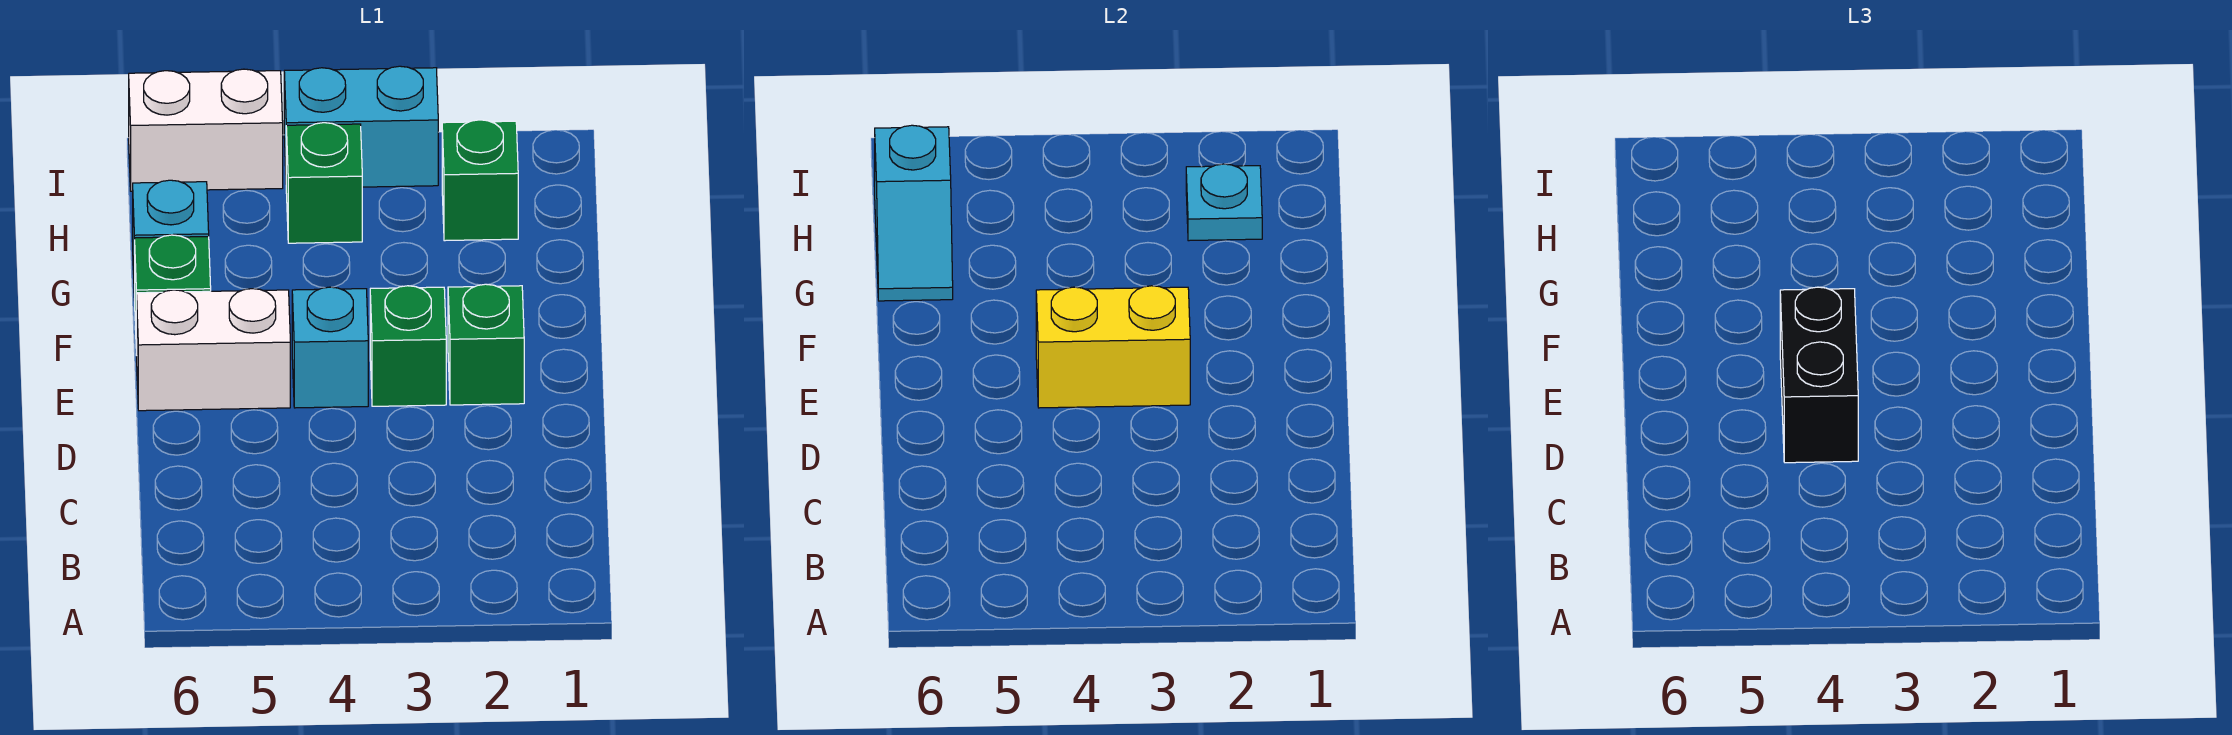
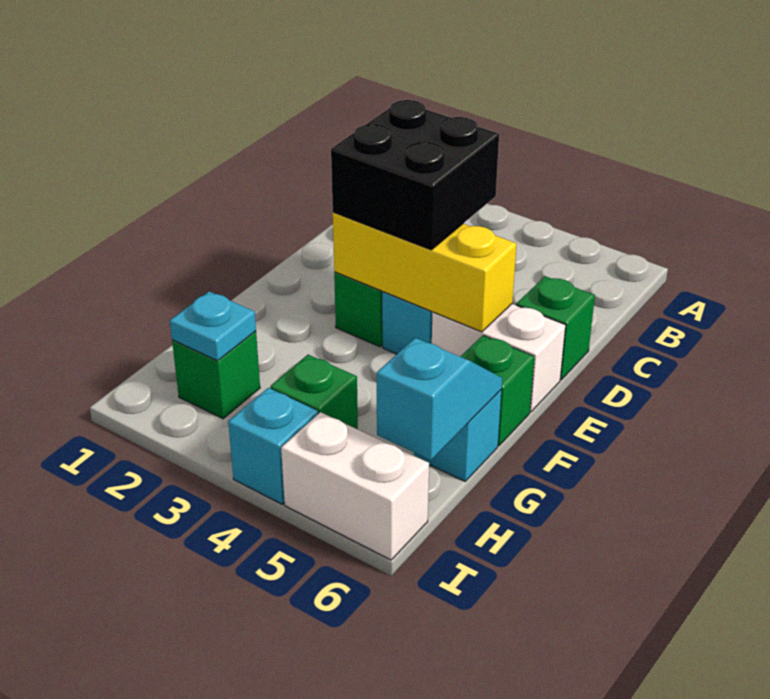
black 1x2 brick [1780,287,1858,463] -> black 2x2 brick [331,100,499,250]
green 1x1 brick [448,284,524,405] -> green 1x1 brick moved to [516,276,595,380]
yellow 1x2 brick [1036,286,1190,408] -> yellow 1x3 brick [333,212,517,332]
cyan 1x2 brick [284,66,438,187] -> cyan 1x1 brick [228,388,318,504]

